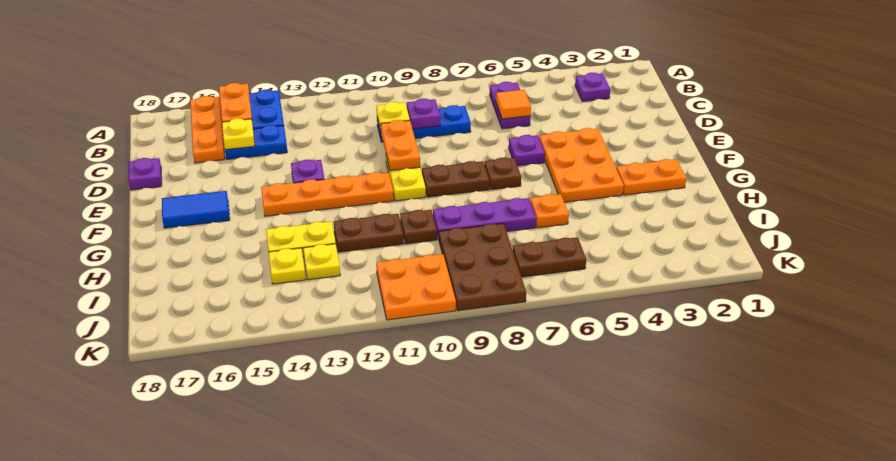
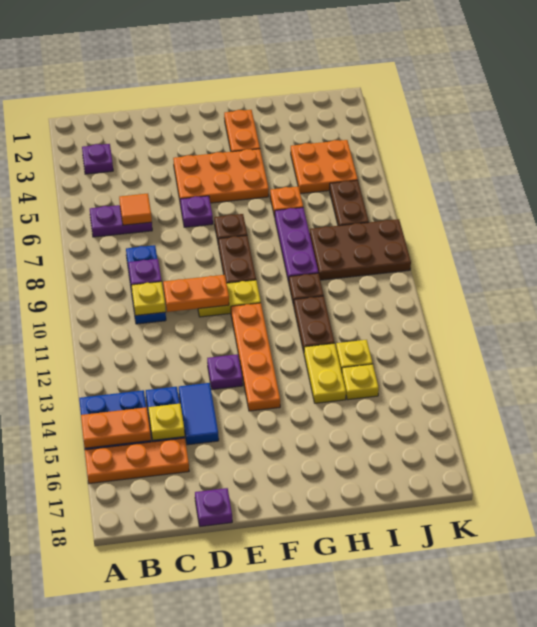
blue 1x2 tile [162,191,230,228] -> blue 1x2 tile moved to [179,383,219,445]
orange 2x2 plate [376,254,456,320] -> orange 2x2 plate moved to [291,140,358,194]

